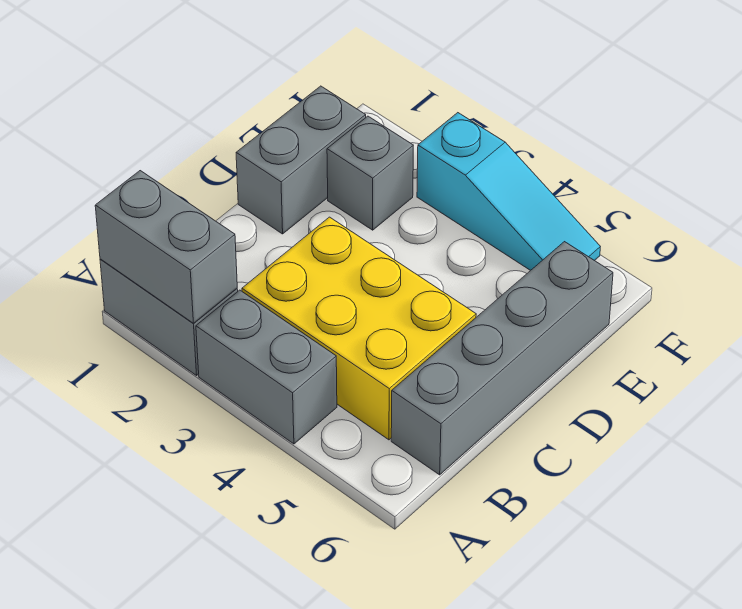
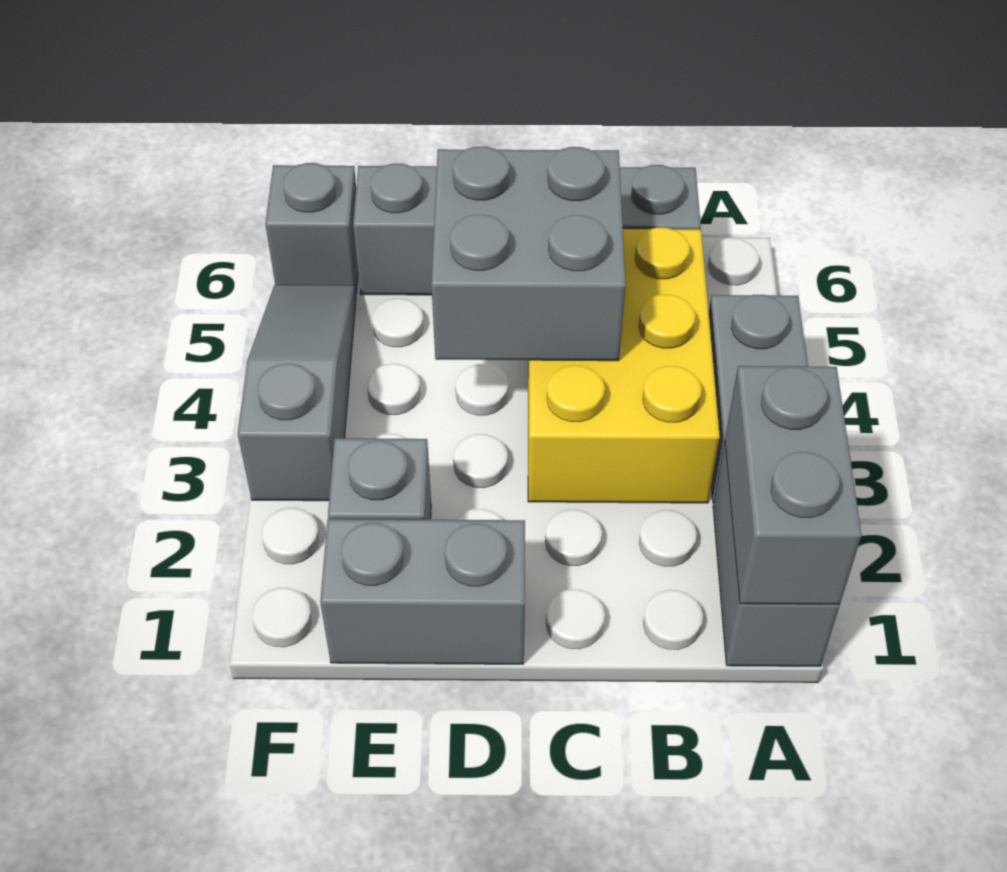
none -> grey 2x2 brick [431,147,626,361]
cyan 1x3 slope [417,113,600,270] -> grey 1x3 slope [238,285,356,501]
none -> grey 1x1 brick [265,163,358,293]

